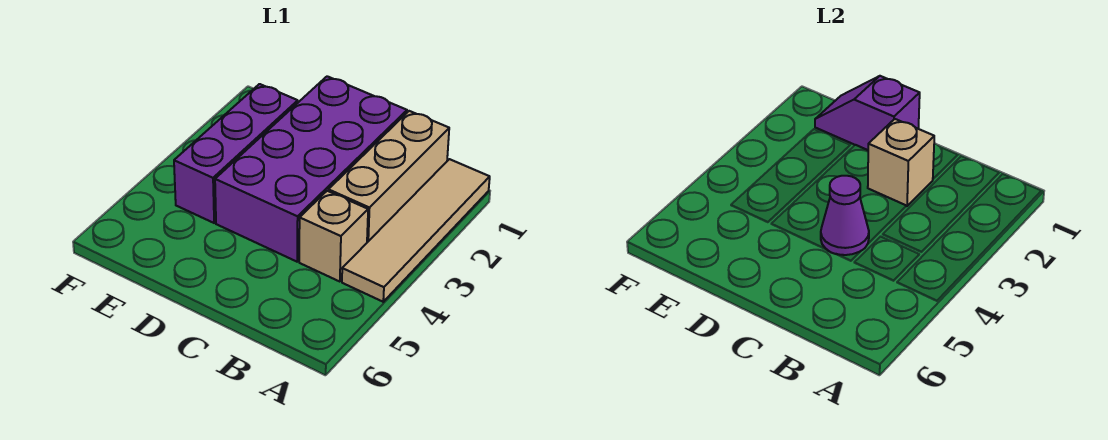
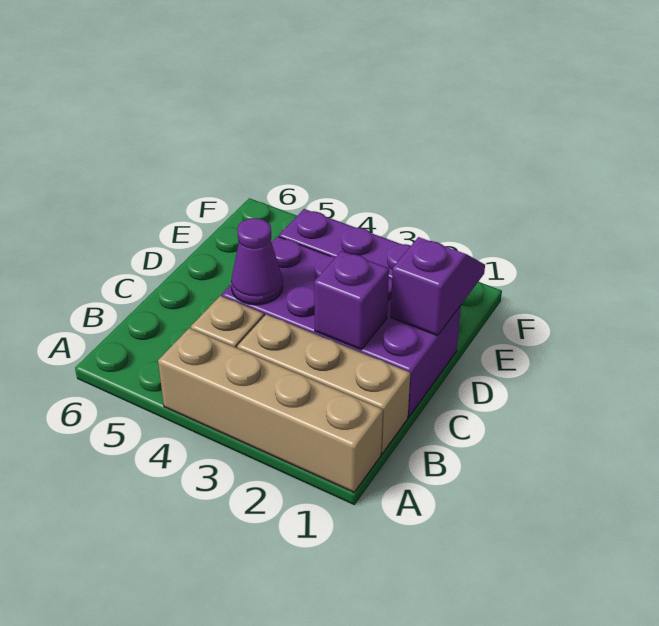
tan 1x4 tile [342,159,490,302] -> tan 1x4 brick [158,328,383,492]
tan 1x1 brick [868,119,934,206] -> purple 1x1 brick [314,251,389,350]

